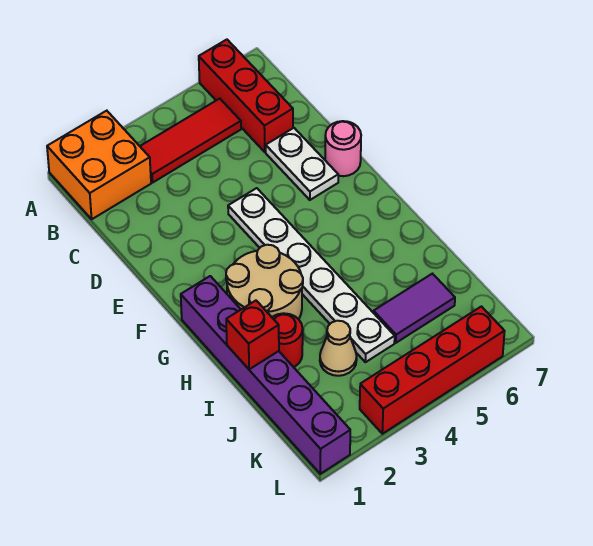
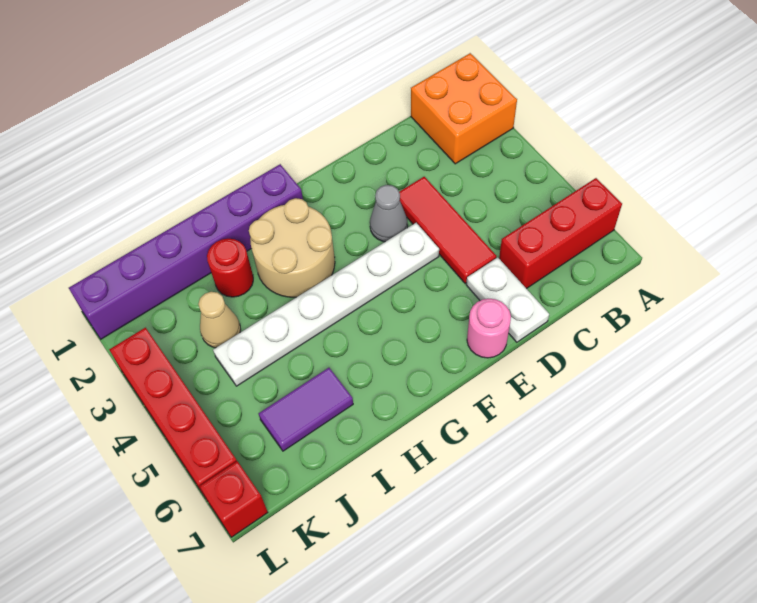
red 1x3 tile [140,99,241,182] -> red 1x3 tile moved to [399,177,497,284]
white 1x2 plate [266,128,338,200] -> white 1x2 plate turned to [466,257,549,342]
none -> grey 1x1 cone [370,185,408,242]
red 1x1 brick [226,301,279,369] -> red 1x1 brick moved to [200,461,268,537]
purple 1x2 tile [374,274,455,343] -> purple 1x2 tile turned to [258,368,353,451]

